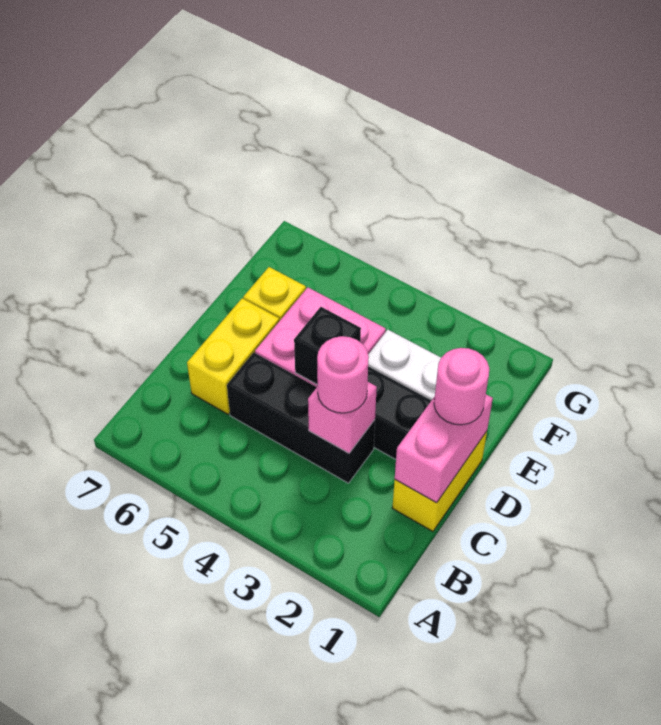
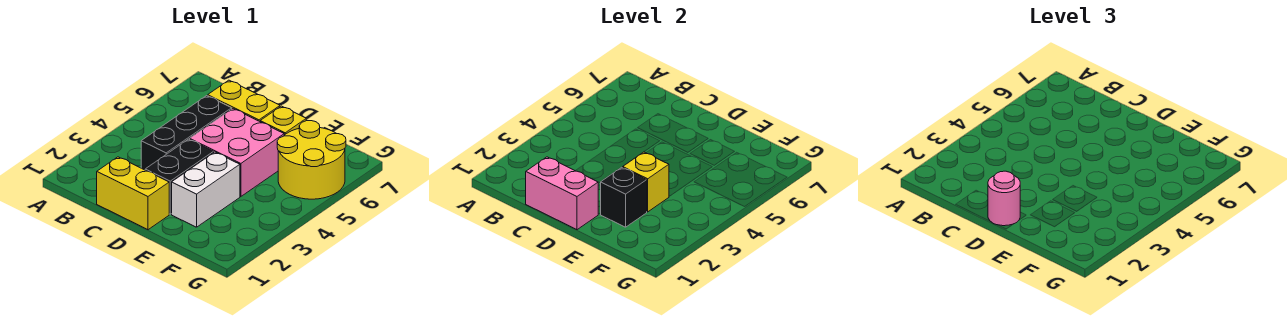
pink 1x1 brick [308,382,377,453] -> none
pink 1x1 round brick [317,336,369,413] -> none
black 1x1 brick [294,307,361,385] -> black 1x1 brick moved to [601,167,647,227]
none -> yellow 1x1 brick [623,152,669,212]
none -> yellow 2x2 round brick [277,121,346,199]

